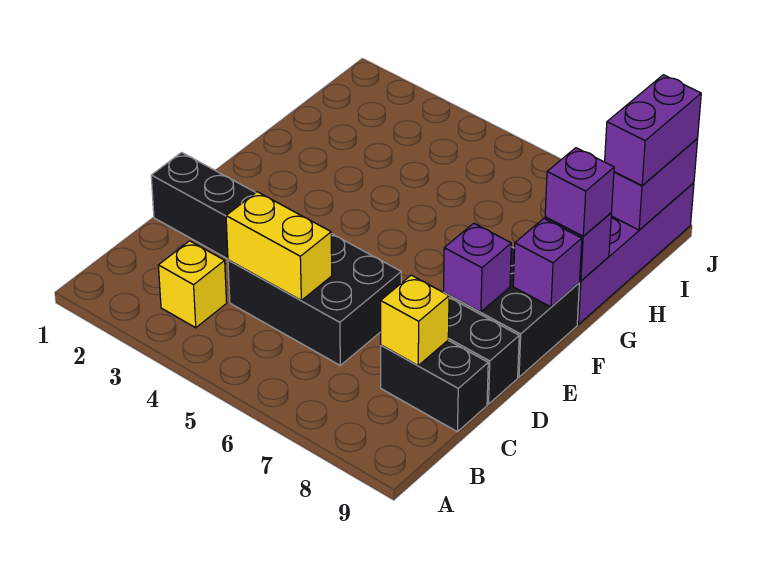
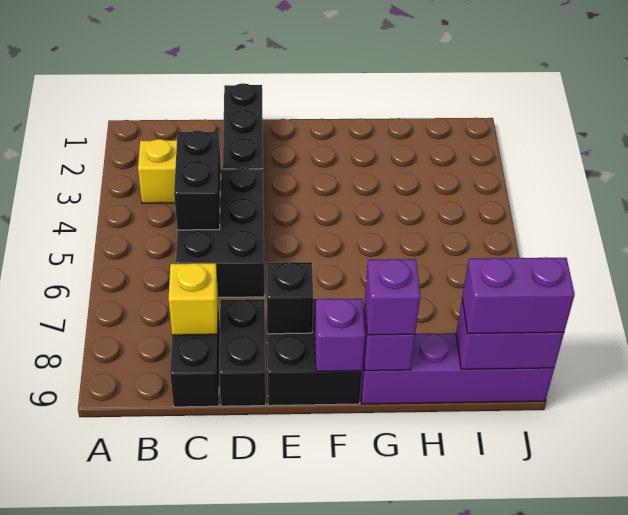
yellow 1x2 brick [226,192,332,300] -> black 1x2 brick [174,130,221,230]
purple 1x1 brick [444,223,511,312] -> black 1x1 brick [266,262,313,334]

